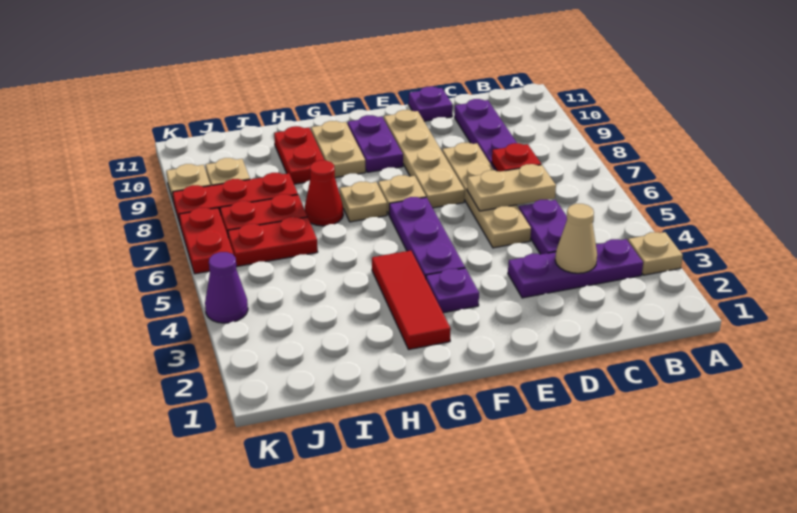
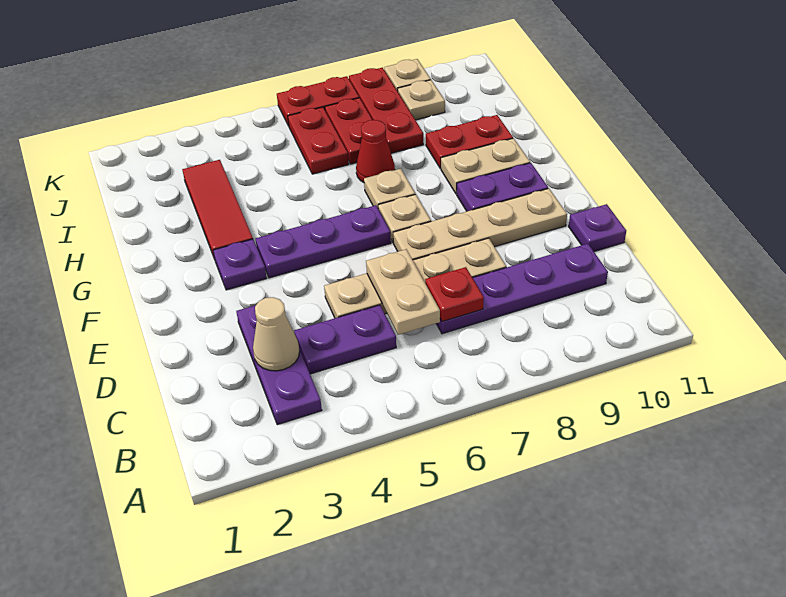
tan 1x1 plate [628,232,683,275] -> none
red 1x3 tile [372,251,451,349] -> red 1x3 tile turned to [182,160,253,257]
purple 1x1 cone [205,252,248,323] -> none

